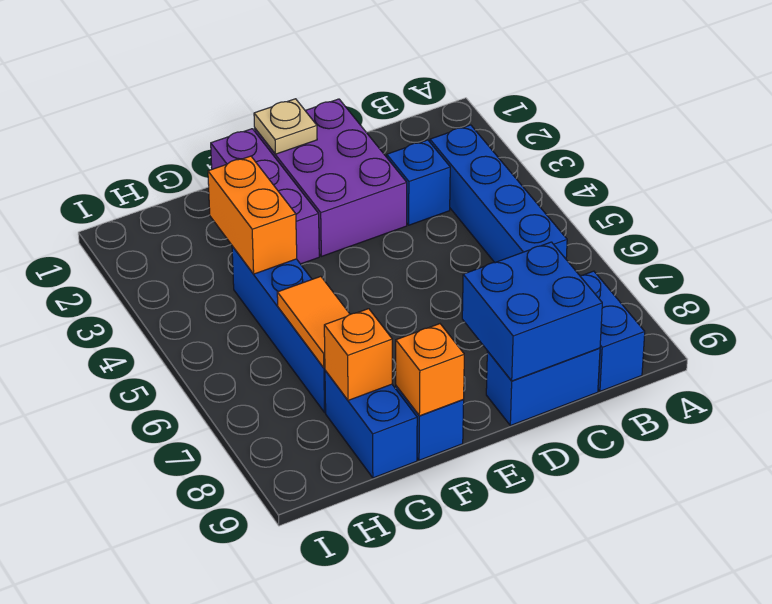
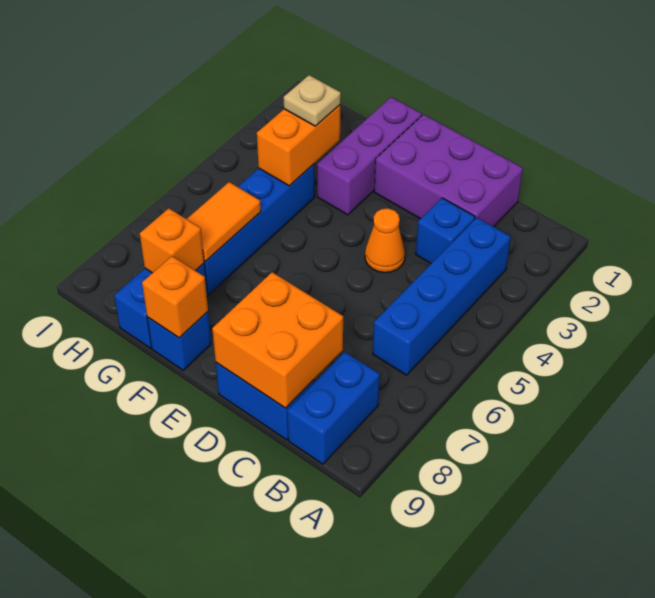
blue 2x2 brick [462,242,602,381] -> orange 2x2 brick [212,272,343,408]
purple 2x3 brick [255,99,407,256] -> purple 2x3 brick turned to [374,115,523,227]
none -> orange 1x1 cone [365,208,405,273]
tan 1x1 plate [254,99,317,154] -> tan 1x1 plate moved to [284,75,341,126]

